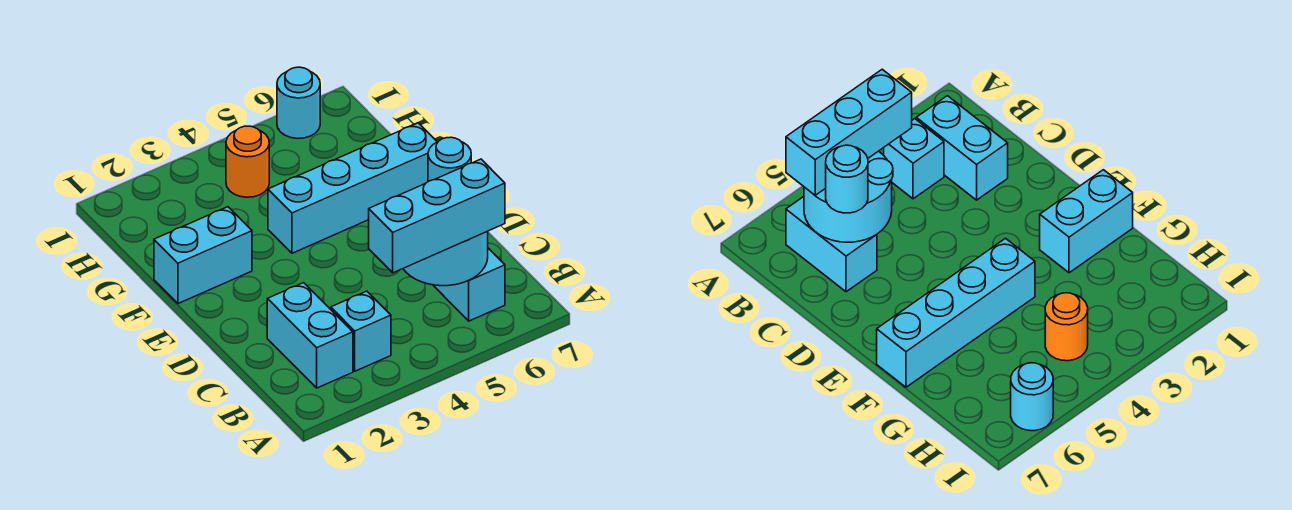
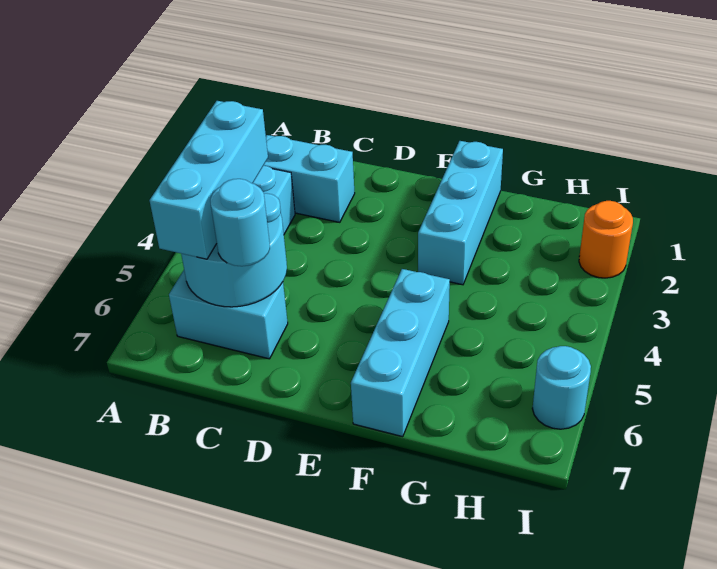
cyan 1x2 brick [154,207,252,304] -> cyan 1x3 brick [418,141,503,285]
cyan 1x4 brick [268,123,437,253] -> cyan 1x3 brick [351,269,450,437]
orange 1x1 round brick [226,126,269,197] -> orange 1x1 round brick moved to [579,201,633,278]

